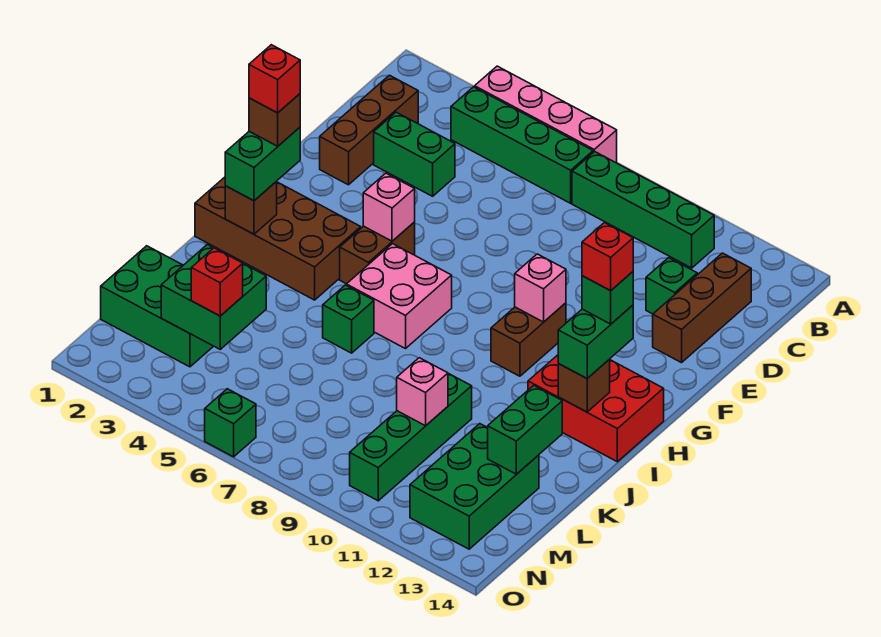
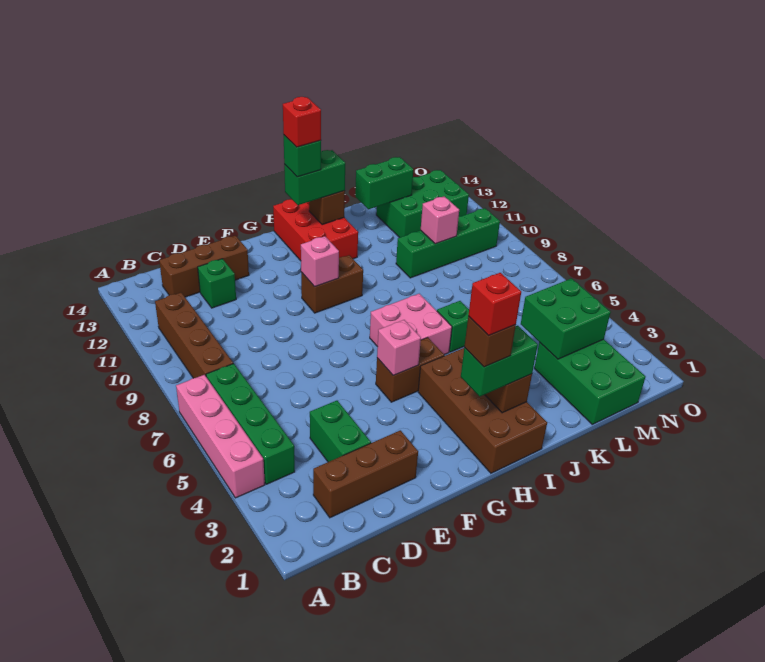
green 1x4 brick [572,152,714,268] -> brown 1x4 brick [155,293,233,378]
red 1x1 brick [191,248,243,316] -> none
green 1x1 brick [205,389,256,457] -> none

